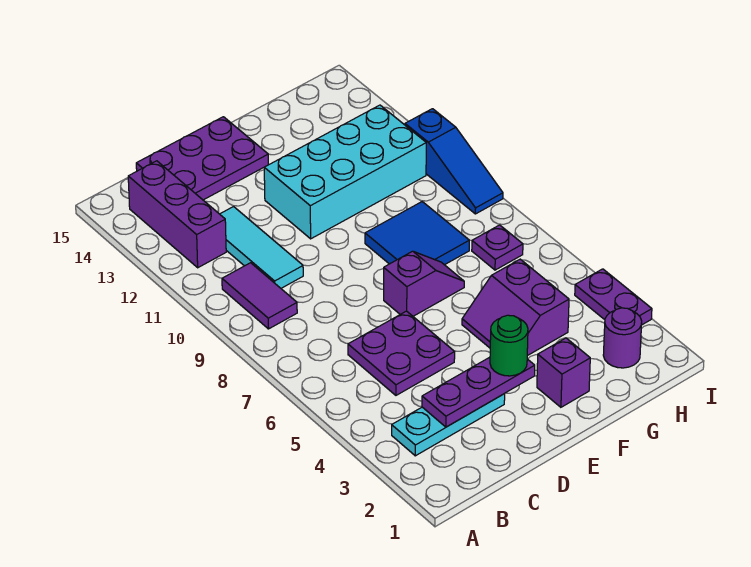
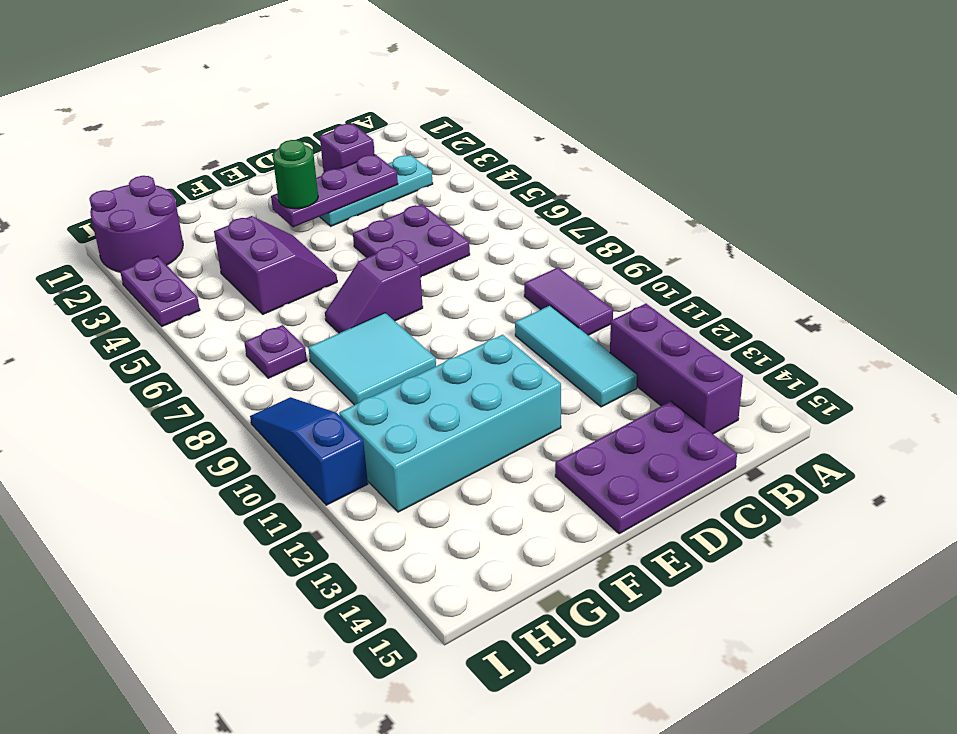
purple 1x1 brick [537,338,590,407] -> purple 1x1 brick moved to [320,124,375,172]
blue 2x2 tile [365,202,469,265] -> cyan 2x2 tile [308,313,436,405]
purple 1x1 round brick [603,308,642,368] -> purple 2x2 round brick [89,176,183,272]

